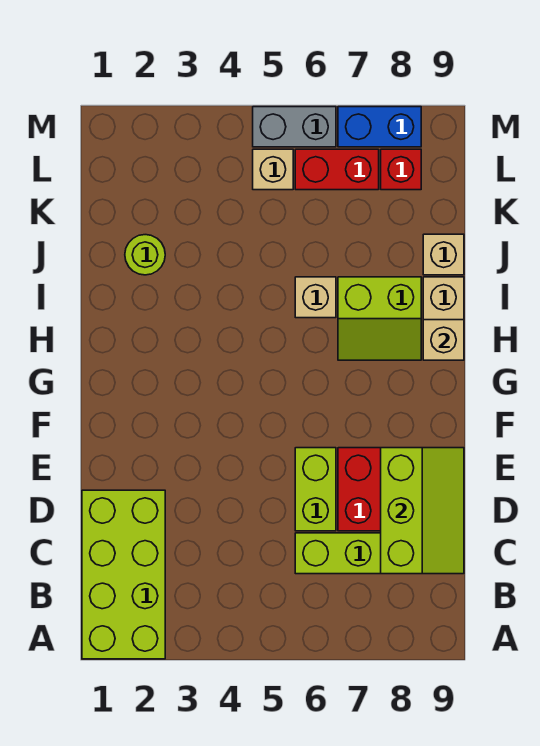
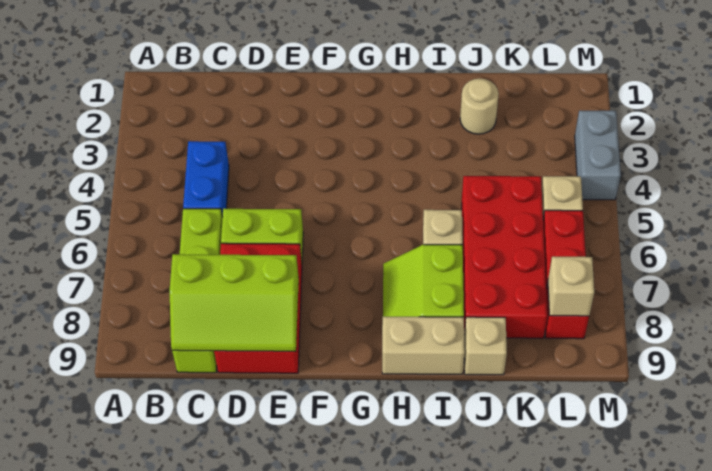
lime 2x4 brick [82,490,165,659] -> none
tan 1x1 brick [423,320,464,360] -> tan 1x1 brick moved to [548,257,594,316]
lime 1x1 round brick [125,235,165,275] -> tan 1x1 round brick [460,78,499,134]
none -> red 2x4 brick [462,176,547,338]
grey 1x2 brick [253,107,336,147] -> grey 1x2 brick moved to [575,111,621,200]
blue 1x2 brick [338,107,421,147] -> blue 1x2 brick moved to [183,141,229,217]

